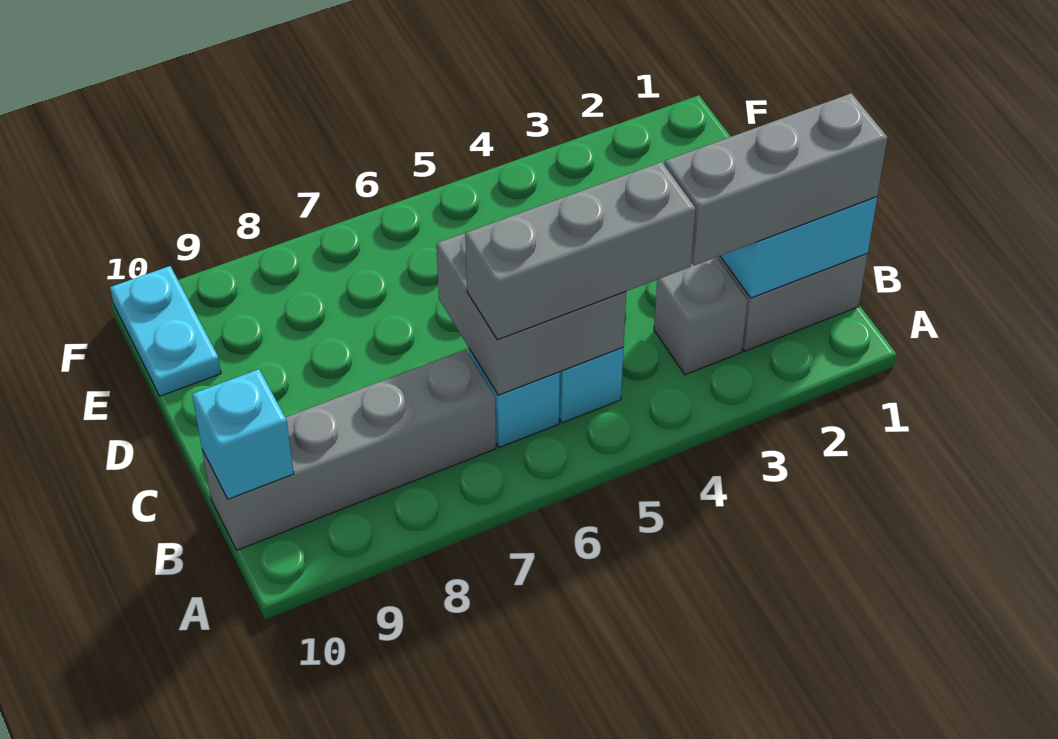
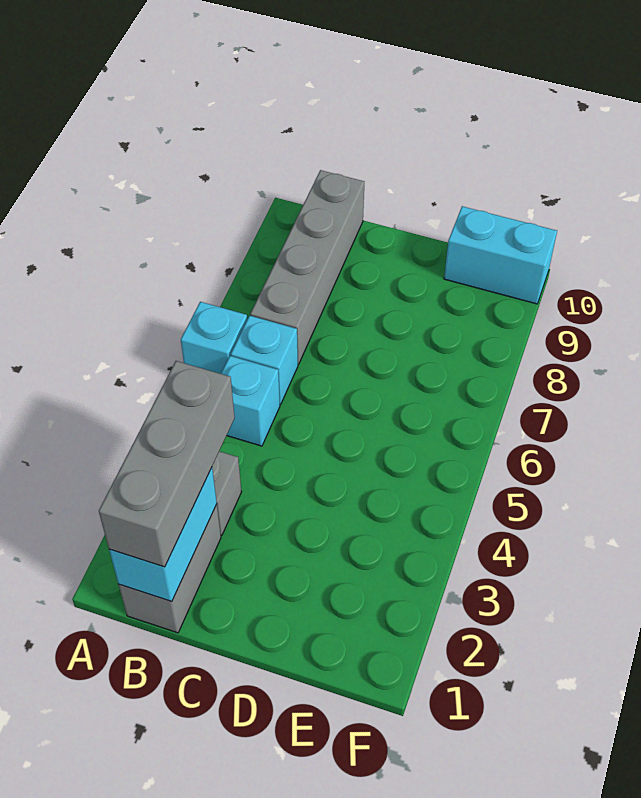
grey 1x3 brick [465,162,696,340] -> none
grey 2x2 brick [436,233,626,395] -> none
cyan 1x1 brick [192,369,294,499] -> cyan 1x1 brick moved to [181,302,247,374]
cyan 1x2 plate [110,266,221,396] -> cyan 1x2 brick [444,206,557,304]

